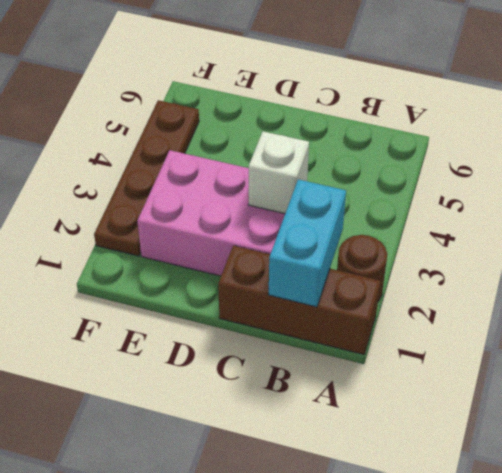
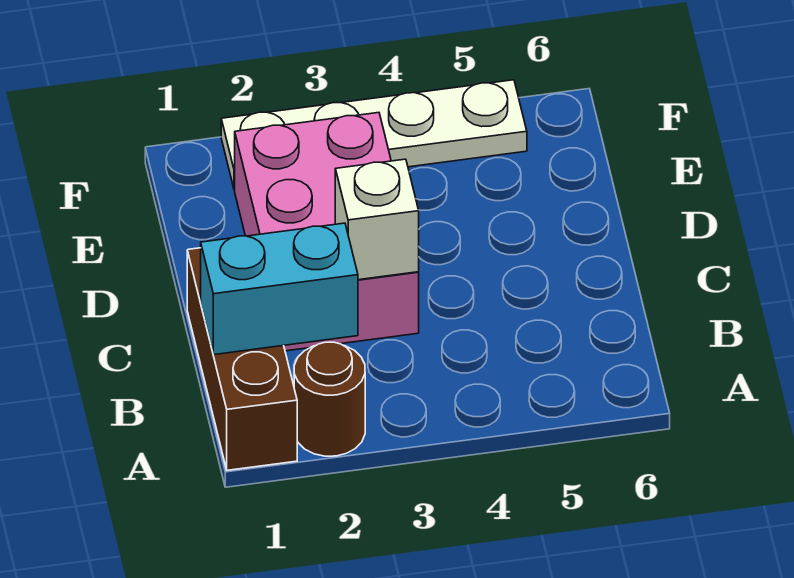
brown 1x4 plate [94,100,199,256] -> white 1x4 plate [221,80,527,190]

